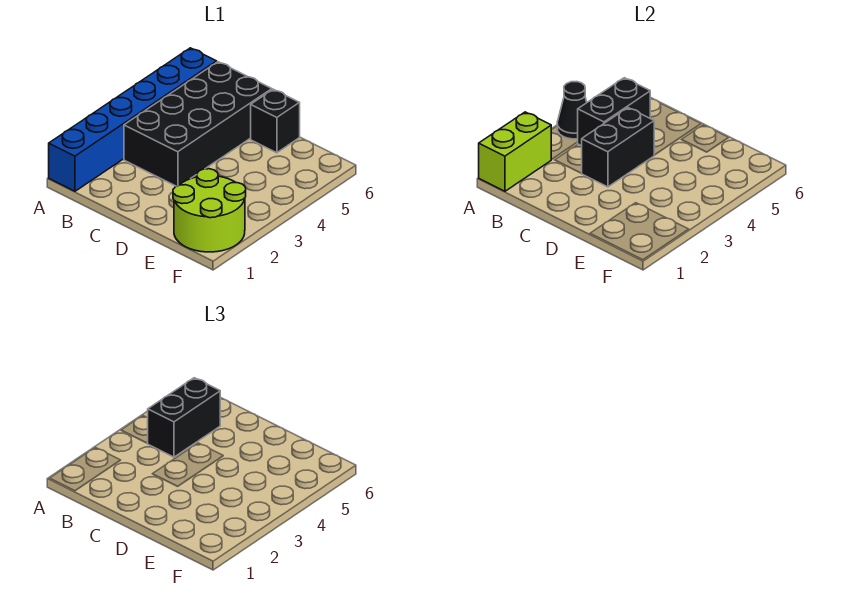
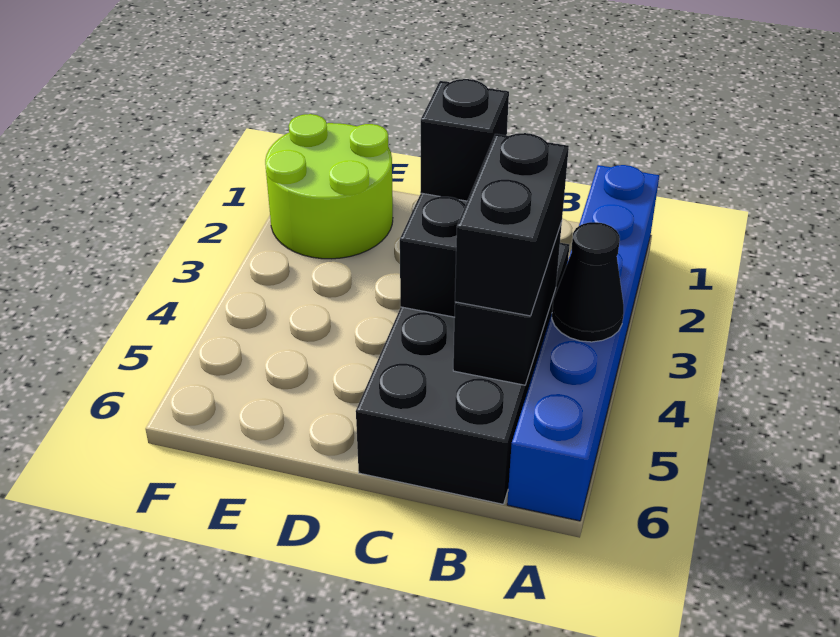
lime 1x2 brick [479,112,552,191] -> none
black 1x1 brick [251,89,300,153] -> black 1x1 brick moved to [420,79,509,201]

